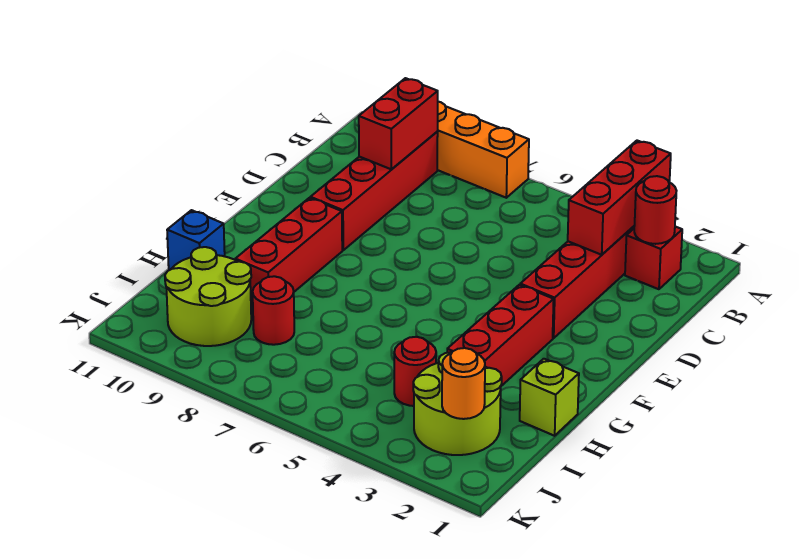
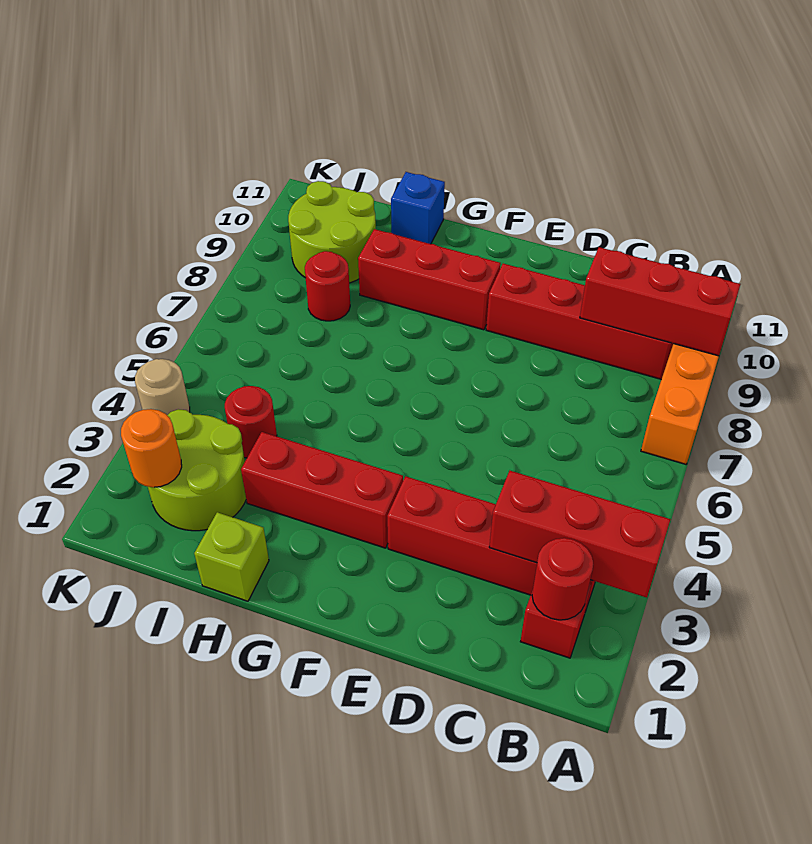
red 1x2 brick [359,78,438,169] -> red 1x3 brick [580,247,741,356]
none -> tan 1x1 round brick [135,359,190,415]

